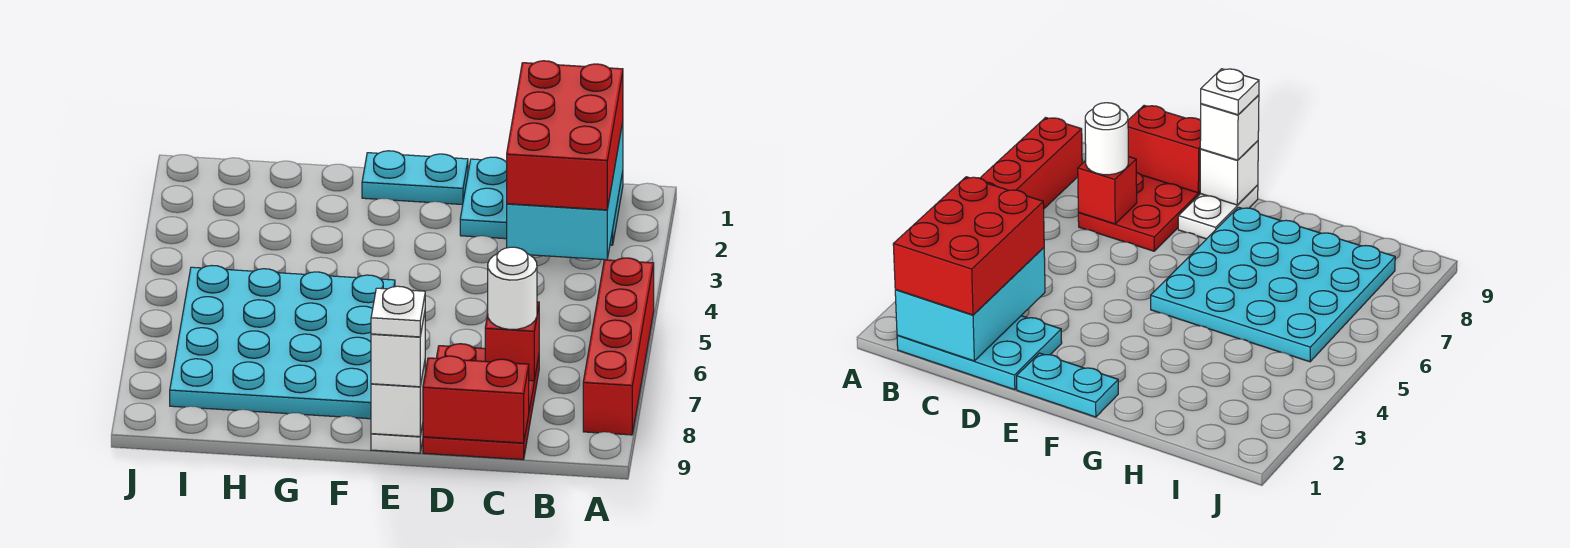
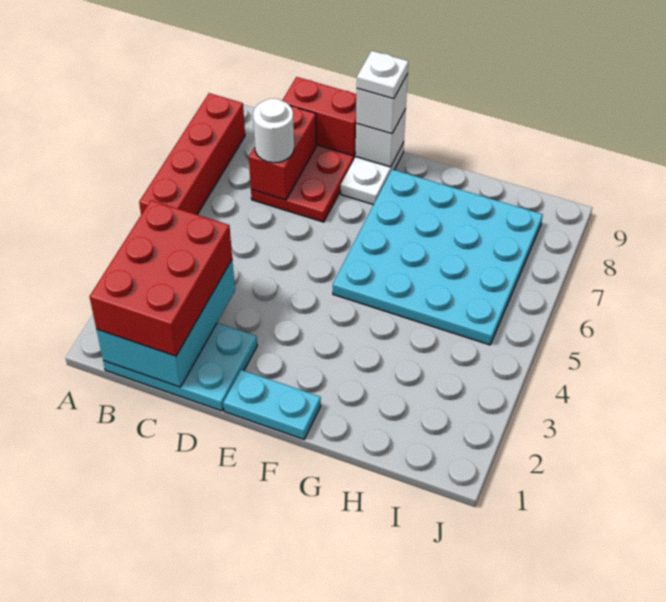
red 1x1 brick [485,302,539,381] -> red 1x2 brick [249,106,316,200]

